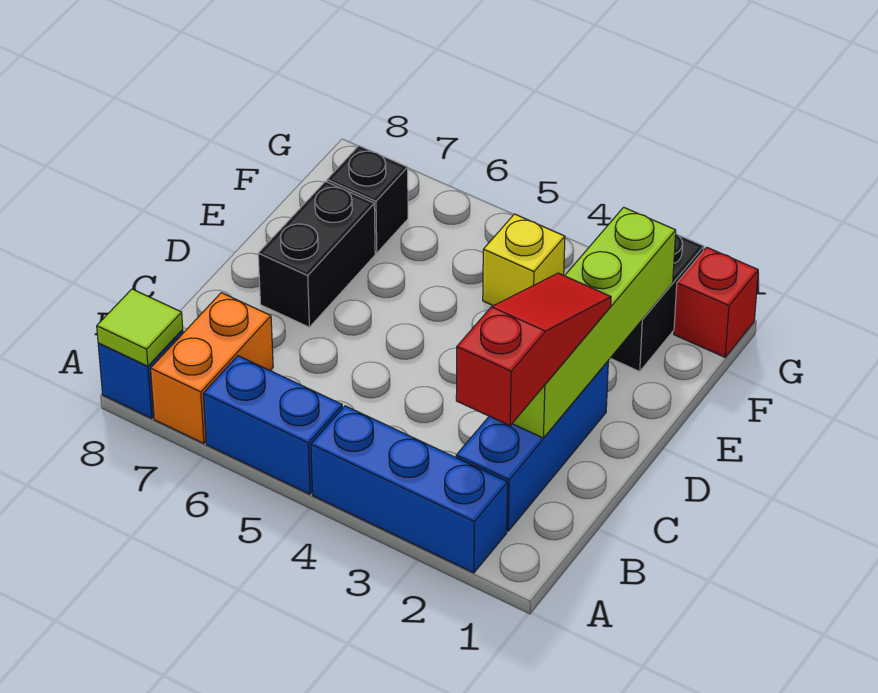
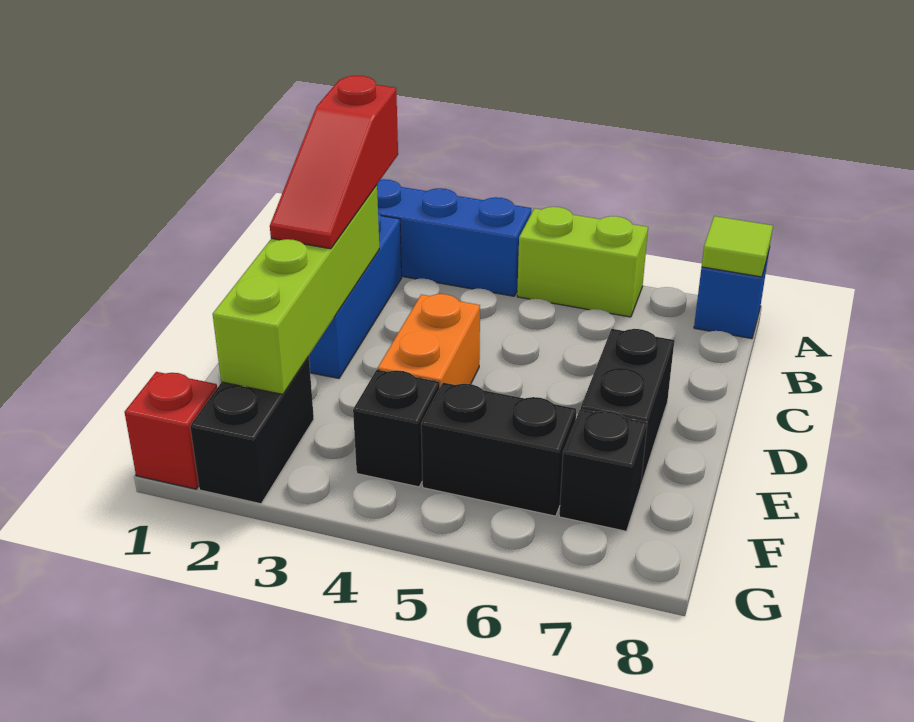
blue 1x2 brick [203,356,342,494] -> lime 1x2 brick [517,207,648,317]
orange 1x2 brick [151,293,273,443] -> orange 1x2 brick moved to [378,294,480,387]
yellow 1x1 brick [483,214,565,306] -> black 1x1 brick [353,370,440,487]
none -> black 1x2 brick [421,383,576,516]

